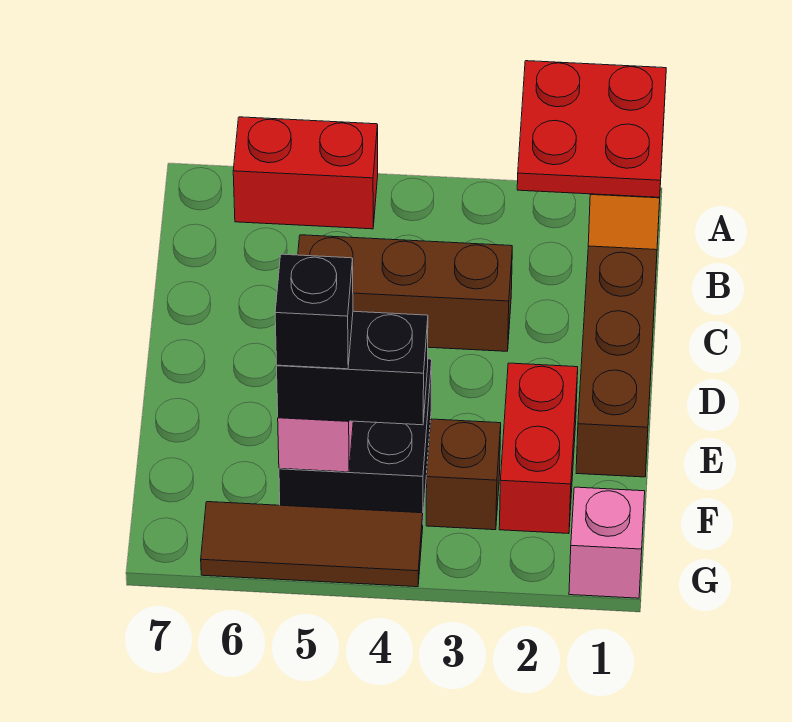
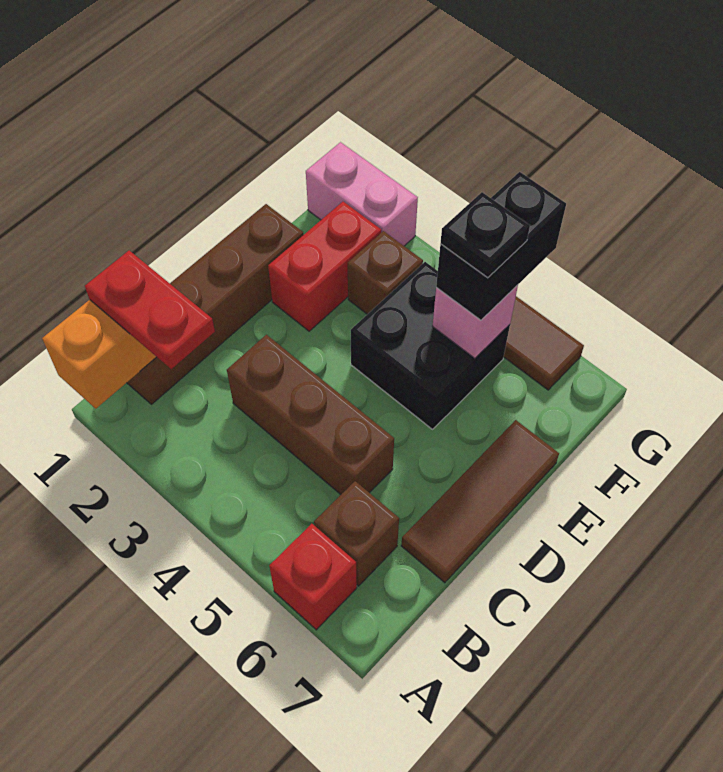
red 2x2 plate [517,61,666,197] -> red 1x2 plate [85,250,215,369]
red 1x2 brick [233,117,378,229] -> red 1x1 brick [269,524,357,630]
none -> brown 1x1 brick [314,481,399,586]
none -> brown 1x3 tile [401,420,559,583]
black 1x2 brick [277,311,428,425] -> black 1x2 brick turned to [436,172,566,320]
black 1x1 brick [275,254,353,369] -> black 1x1 plate [440,192,530,278]
pink 1x1 brick [569,487,645,598] -> pink 1x2 brick [306,142,418,246]

